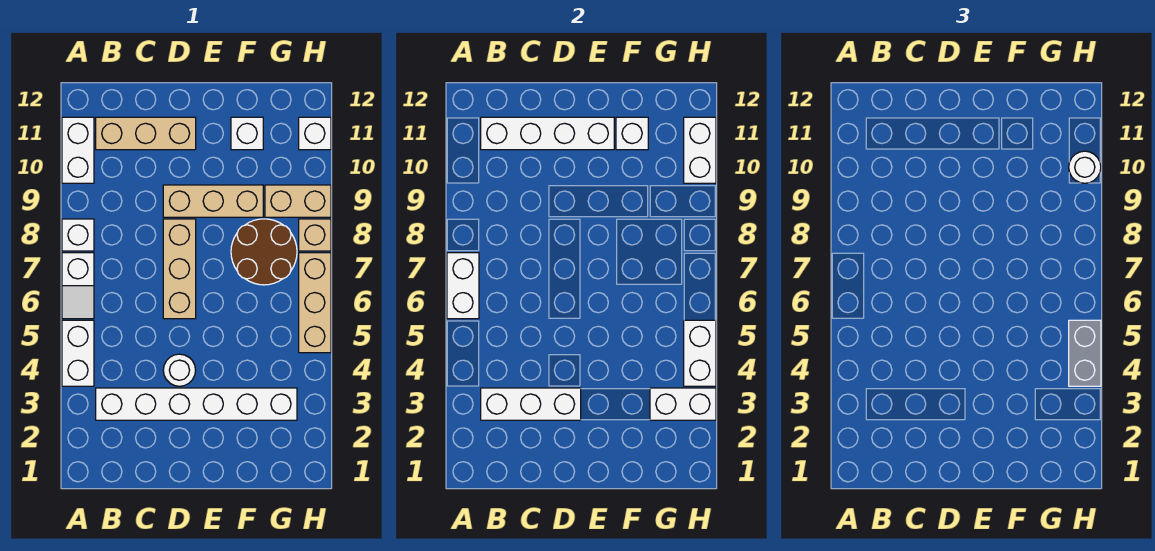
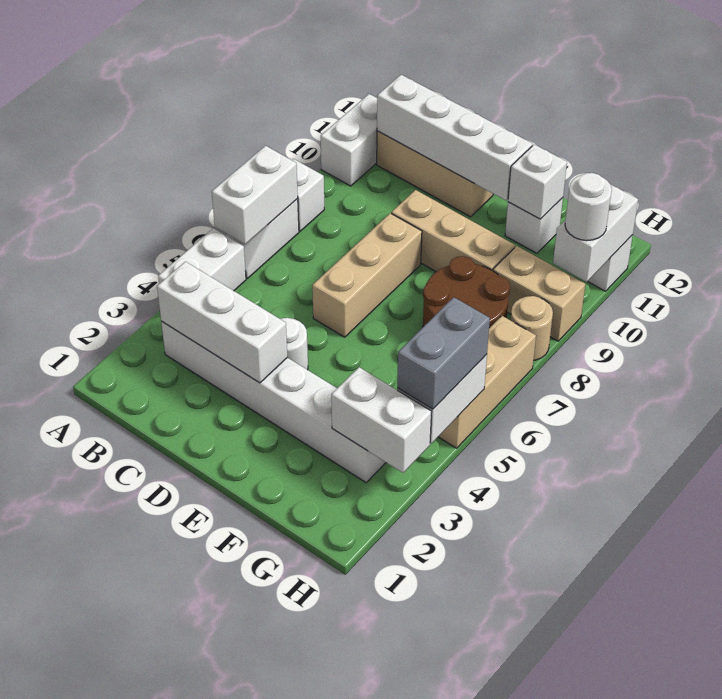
tan 1x1 brick [299,219,331,251] -> tan 1x1 round brick [511,296,553,361]

